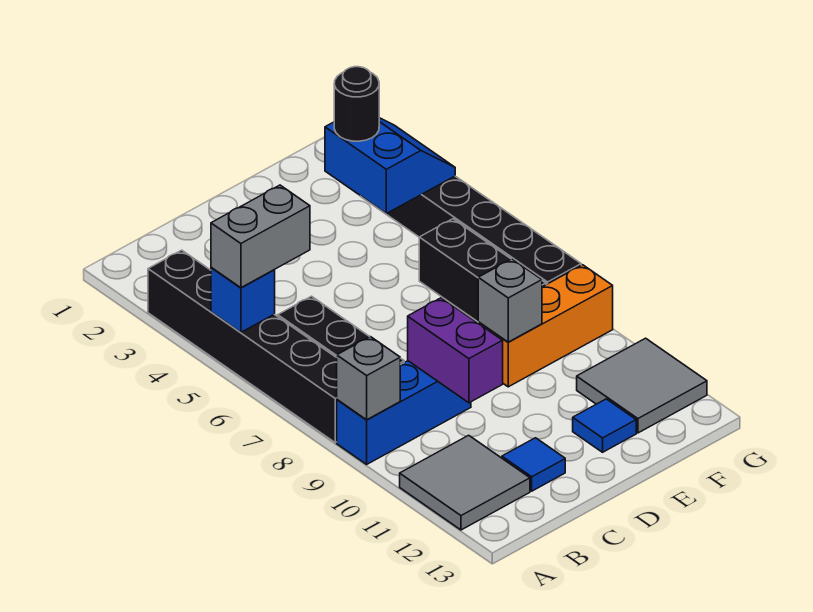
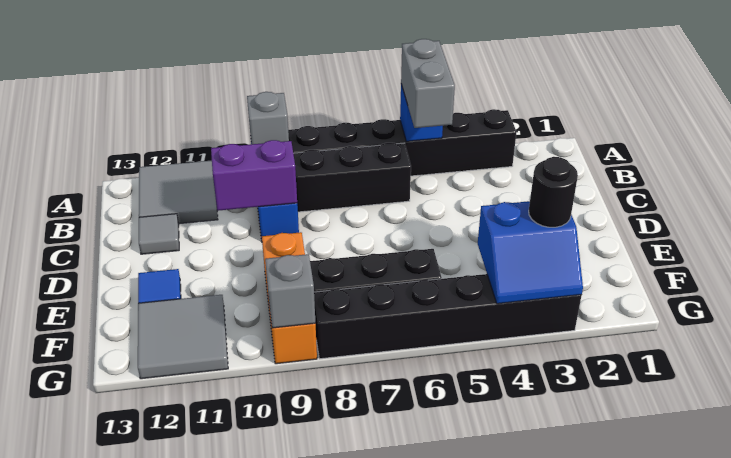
blue 1x1 tile [502,438,565,491] -> grey 1x1 tile [139,214,179,254]
grey 1x1 brick [478,259,542,342] -> grey 1x1 brick moved to [265,254,315,328]

